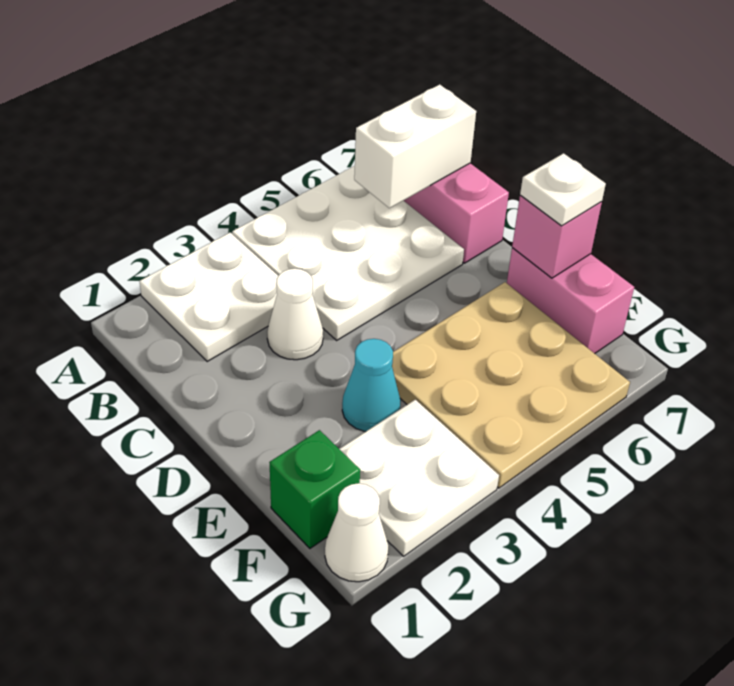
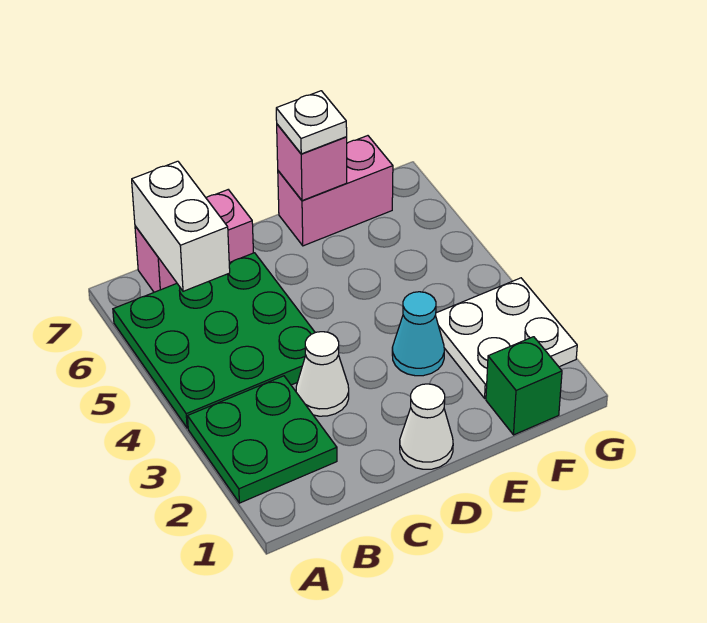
white 2x2 plate [139,233,278,362] -> green 2x2 plate [188,376,337,503]
white 3x3 plate [232,166,464,340] -> green 3x3 plate [113,253,315,428]
tan 3x3 plate [392,282,630,488] -> none
white 1x1 cone [325,483,388,582] -> white 1x1 cone moved to [400,384,453,469]

